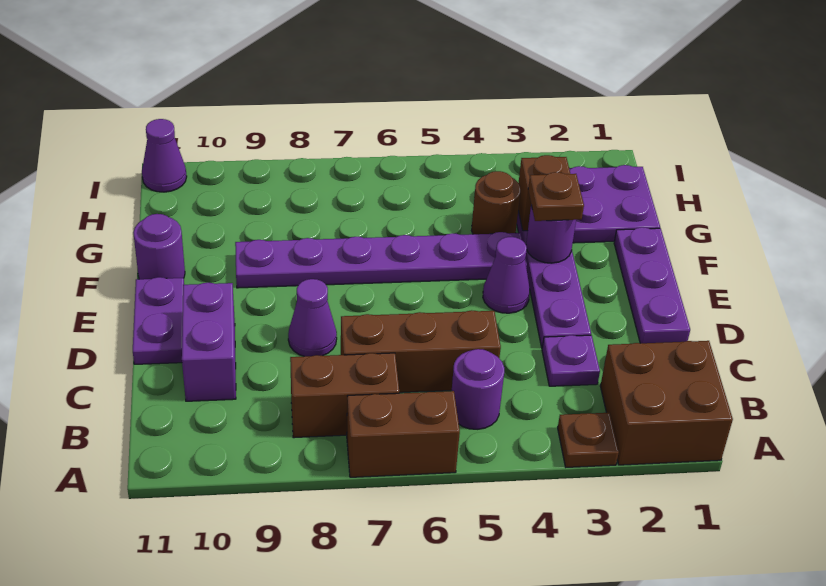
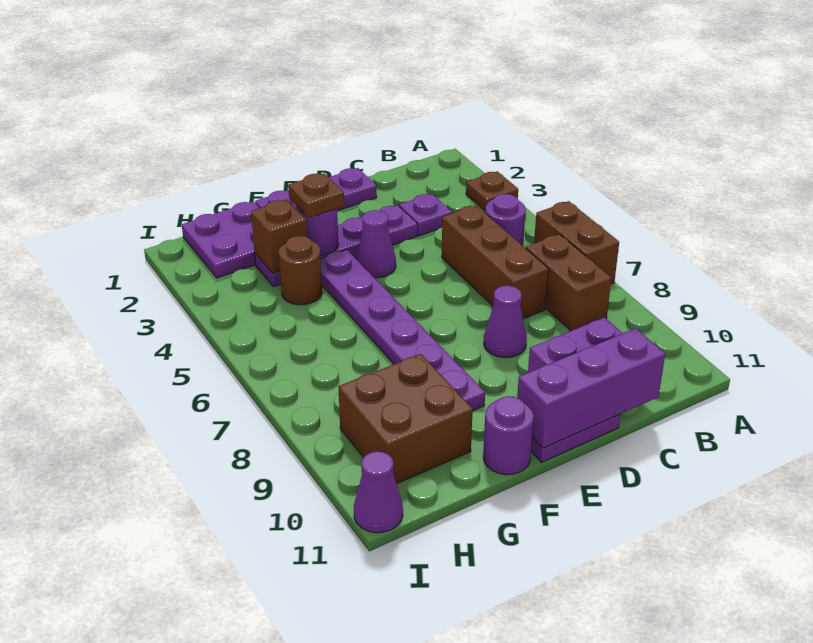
brown 2x2 brick [600,341,733,465] -> brown 2x2 brick moved to [338,354,473,484]
none -> purple 1x3 brick [517,328,665,448]

